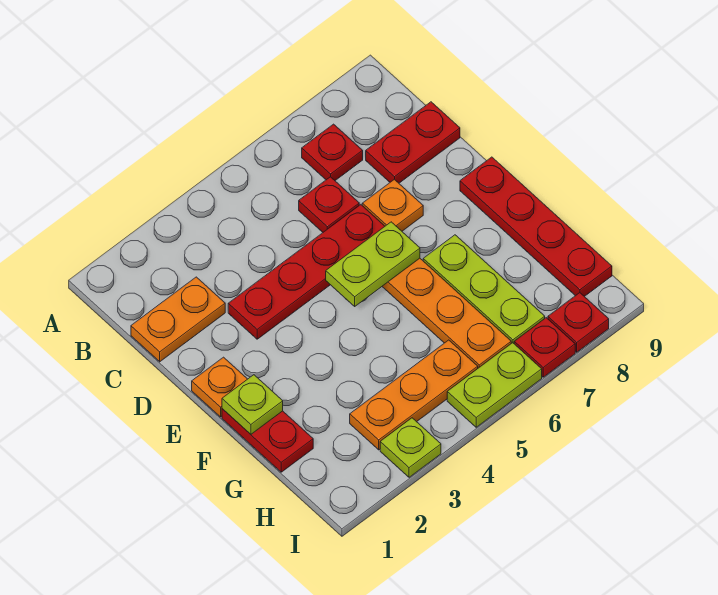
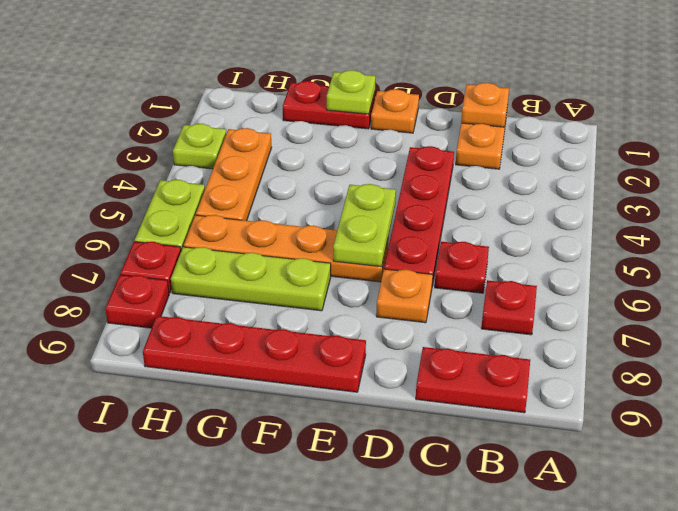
none -> orange 1x1 plate [461,83,509,127]
red 1x2 plate [366,102,460,183] -> red 1x2 plate turned to [416,347,530,413]

